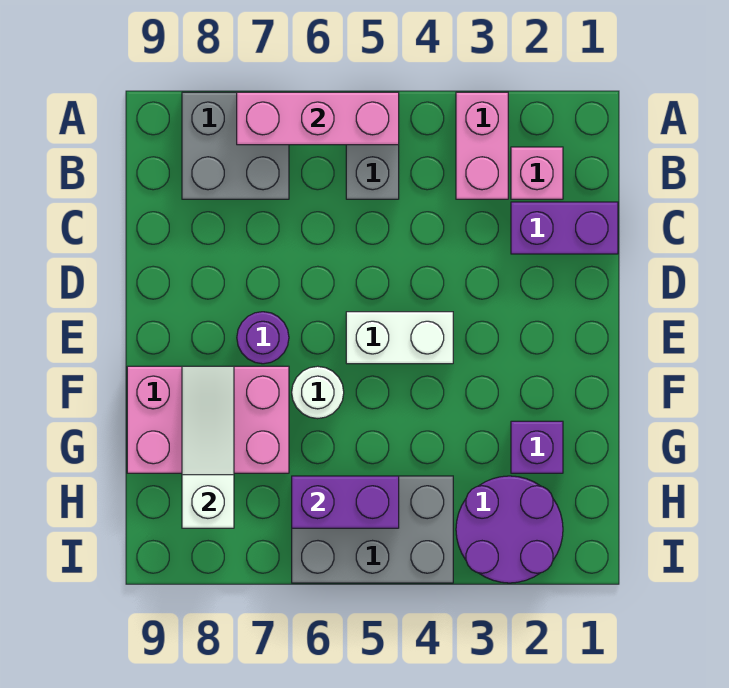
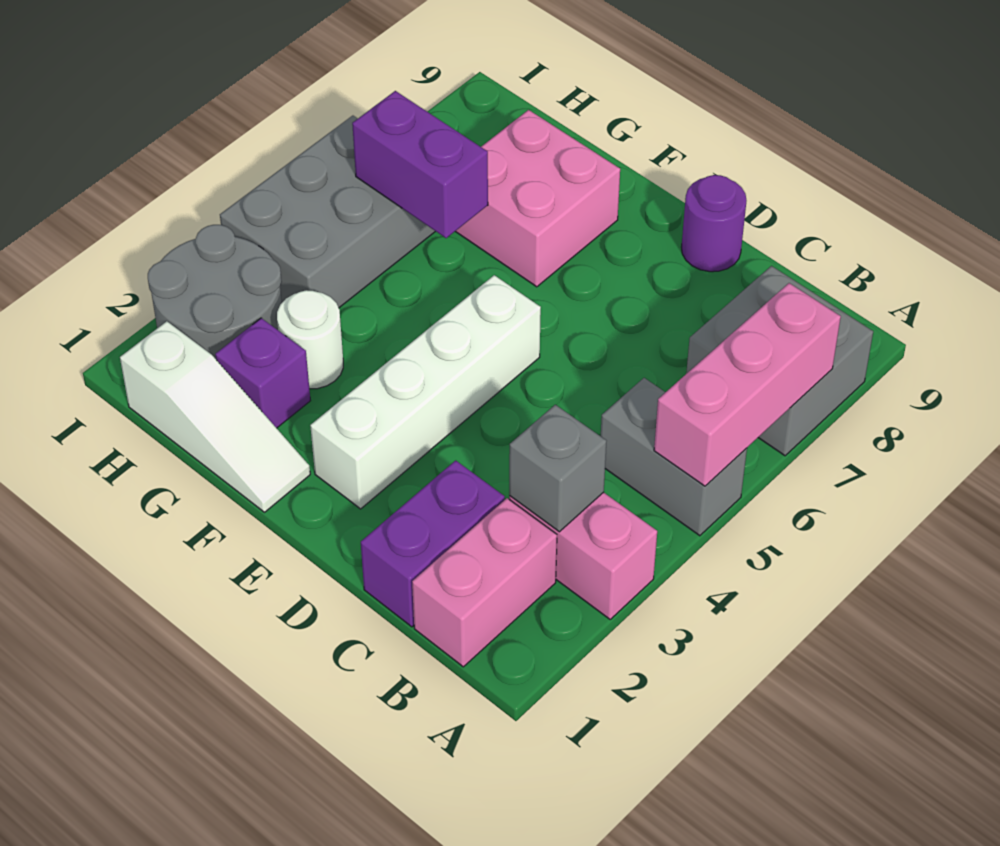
pink 1x1 brick [511,147,563,199] -> pink 1x2 brick [412,498,557,667]
none -> grey 1x1 brick [509,405,606,532]
white 1x2 brick [346,312,453,364] -> white 1x4 brick [310,275,541,509]
purple 1x1 round brick [237,312,289,364] -> purple 1x1 round brick moved to [682,175,747,272]
white 1x1 round brick [292,366,344,419] -> white 1x1 round brick moved to [277,290,343,389]
pink 2x3 brick [127,366,289,473] -> pink 2x2 brick [455,110,620,287]
white 1x3 slope [182,366,234,528] -> white 1x3 slope moved to [120,321,310,512]
purple 2x2 round brick [456,476,563,583] -> grey 2x2 round brick [148,225,282,359]
purple 1x2 brick [292,476,399,528] -> purple 1x2 brick turned to [352,91,488,238]

